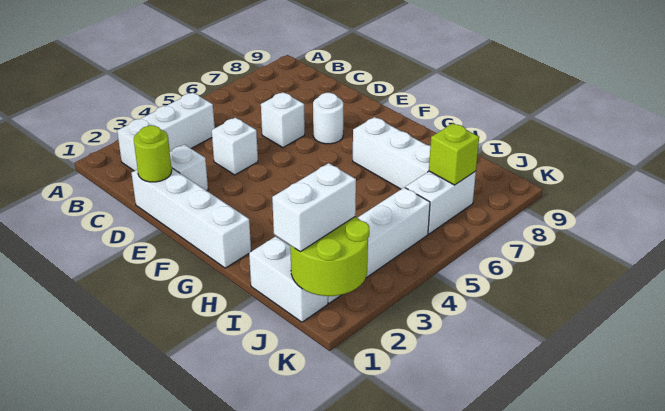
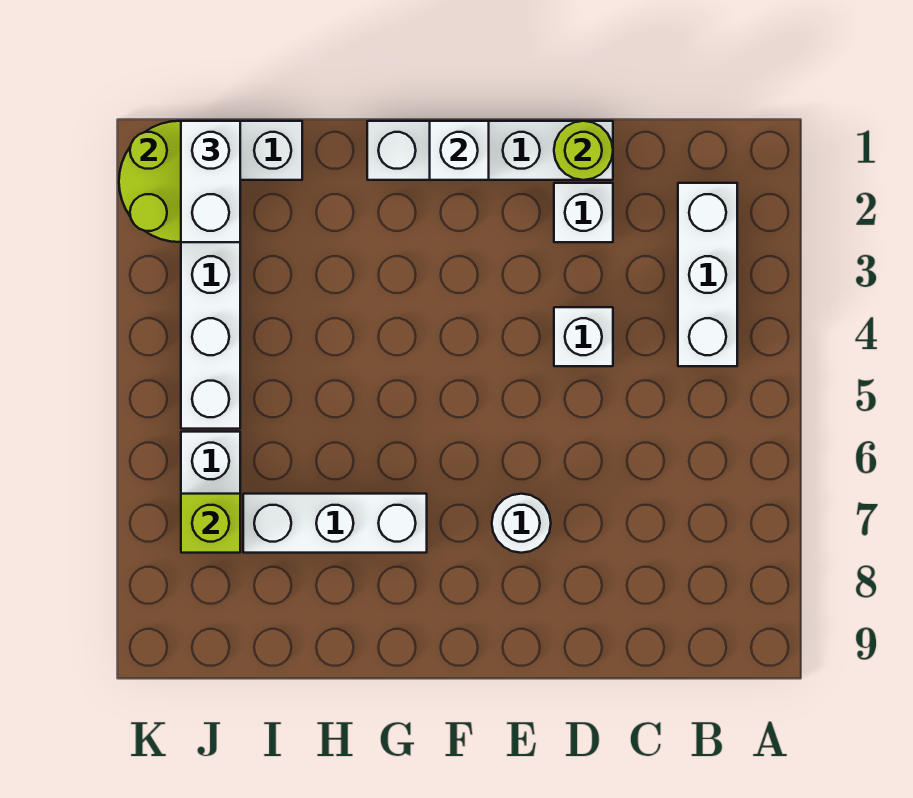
white 1x1 brick [261,92,305,148] -> white 1x1 brick moved to [430,121,489,180]

